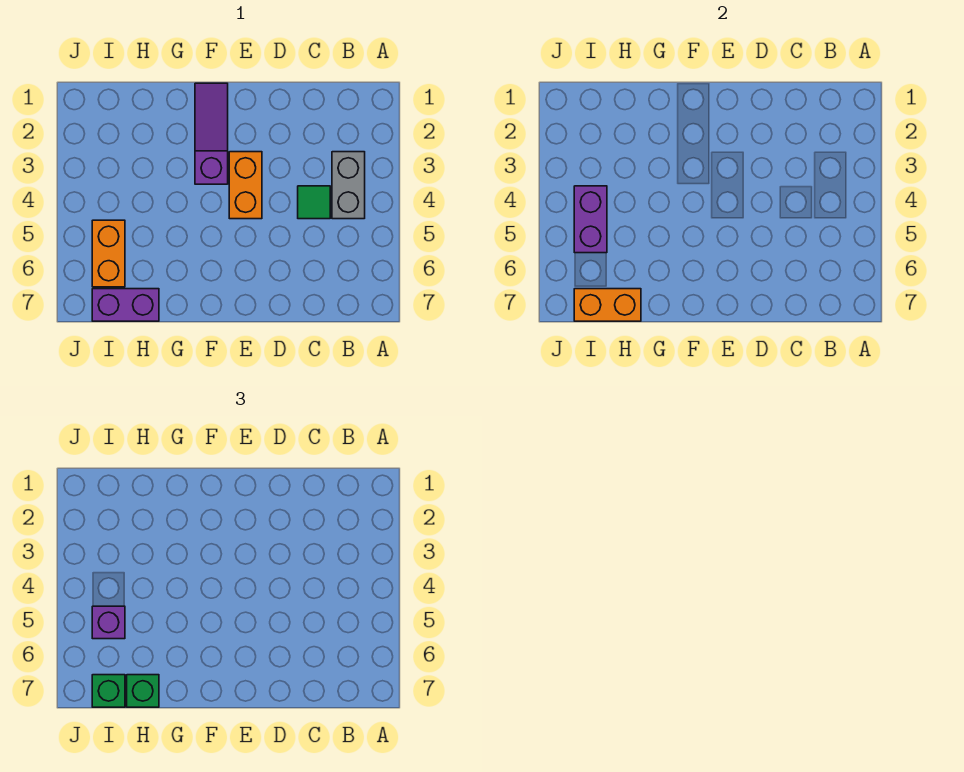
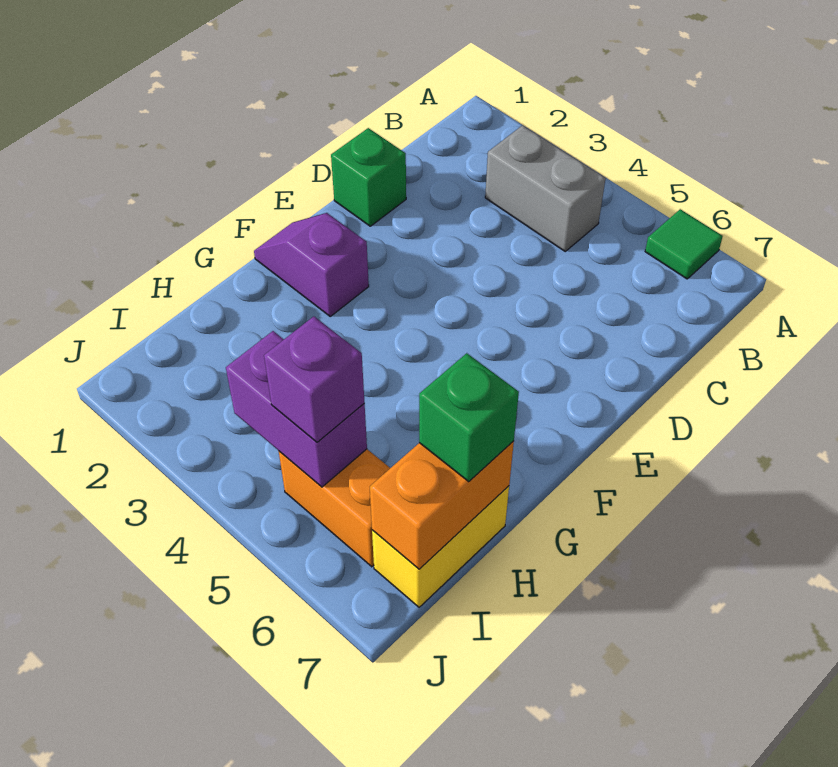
green 1x1 tile [298,186,330,219] -> green 1x1 tile moved to [645,209,723,279]
orange 1x2 brick [229,152,262,219] -> none
purple 1x3 slope [195,83,228,184] -> purple 1x2 slope [254,213,369,316]
purple 1x2 brick [92,289,159,321] -> yellow 1x2 brick [372,486,509,607]
green 1x1 brick [92,675,125,707] -> green 1x1 brick moved to [331,128,406,226]

